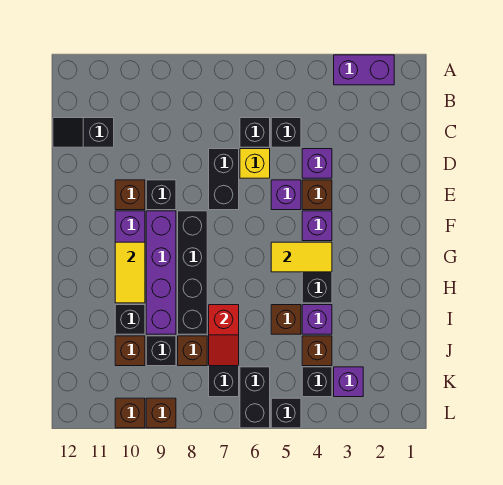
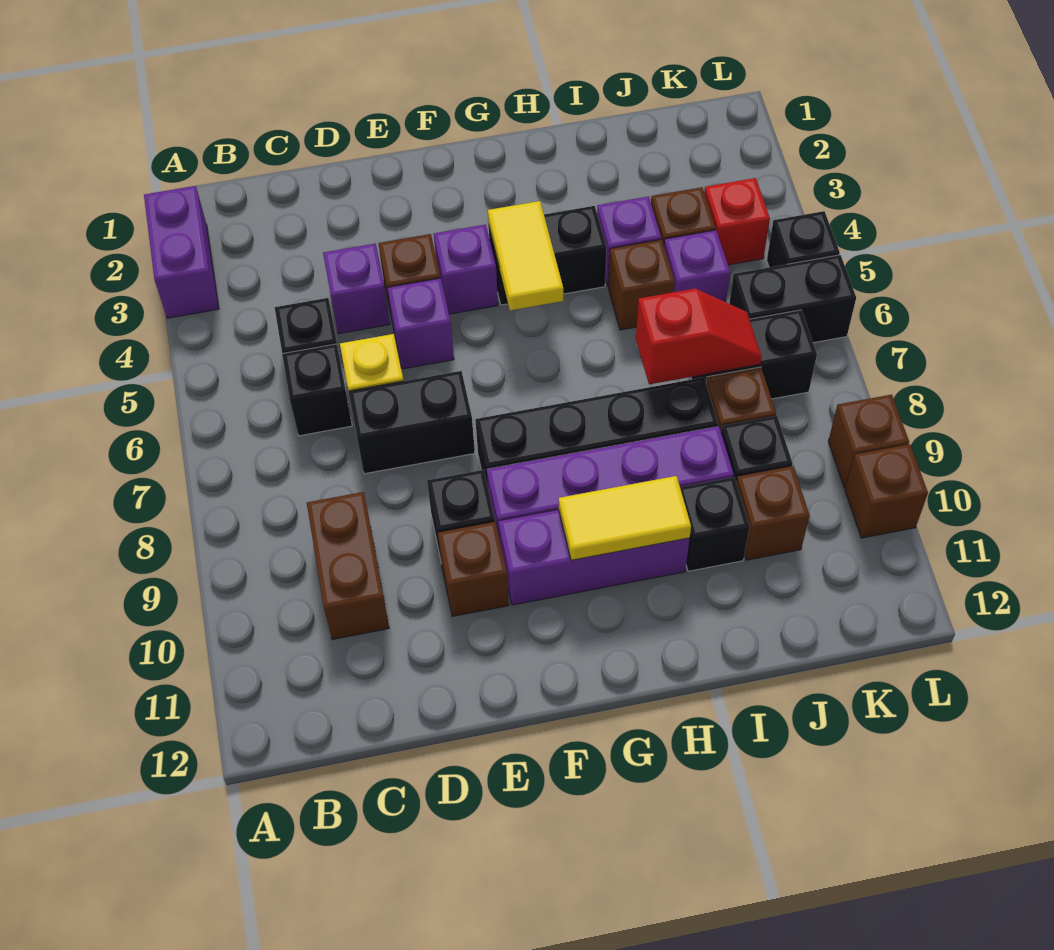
none -> brown 1x2 brick [307,492,389,640]
black 1x2 slope [53,118,114,147] -> none
purple 1x1 brick [334,367,363,397] -> purple 1x1 brick moved to [664,230,730,302]
black 1x1 brick [302,367,332,397] -> red 1x1 brick [704,178,770,265]

